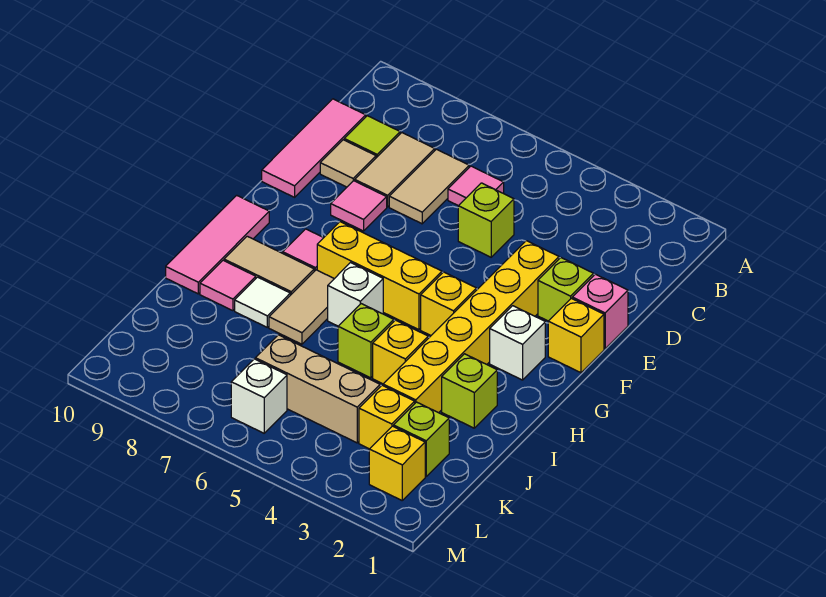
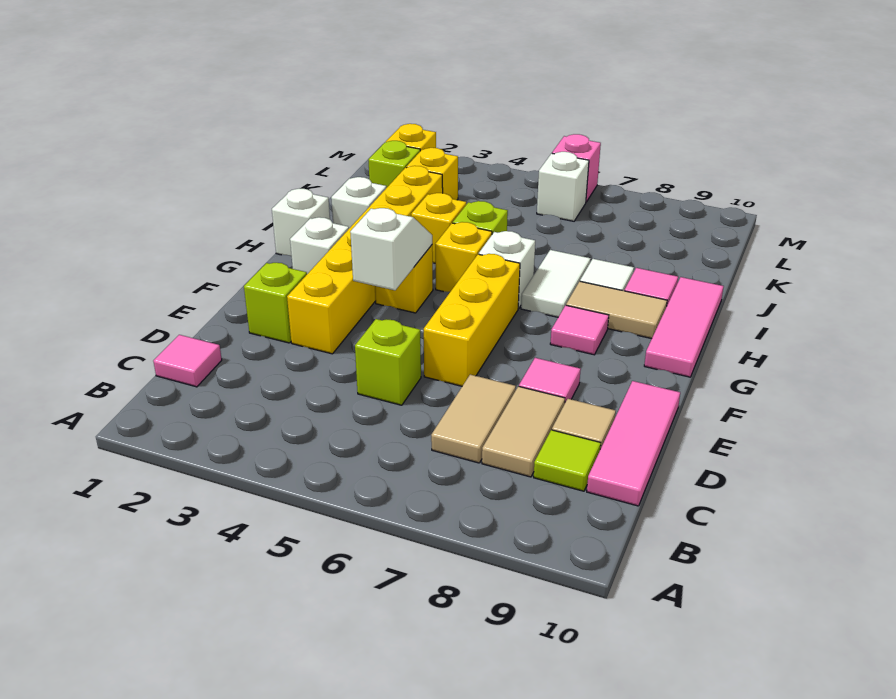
pink 1x1 tile [448,166,504,206] -> pink 1x1 tile moved to [153,335,222,387]
pink 1x1 brick [572,274,628,349] -> pink 1x1 brick moved to [552,134,601,202]
yellow 1x1 brick [548,298,604,373] -> yellow 1x1 brick moved to [435,222,492,292]
none -> white 1x2 slope [350,208,432,290]
yellow 1x3 brick [317,222,442,330] -> yellow 1x3 brick turned to [424,254,520,386]
none -> white 1x1 brick [272,189,330,256]
tan 1x2 tile [269,270,334,344] -> white 1x2 tile [521,250,591,317]
lime 1x1 brick [442,354,497,428] -> white 1x1 brick [331,177,386,228]
tan 1x3 brick [255,335,380,443] -> none

